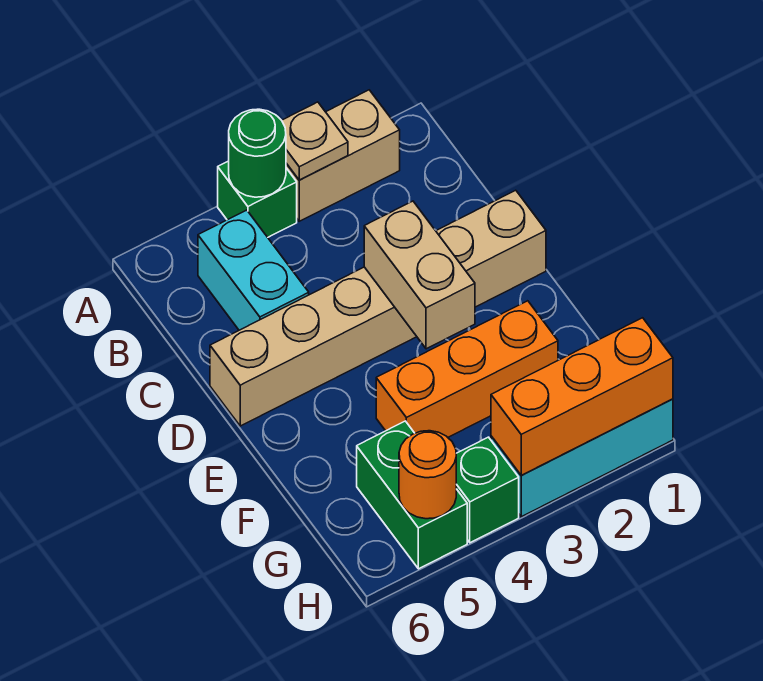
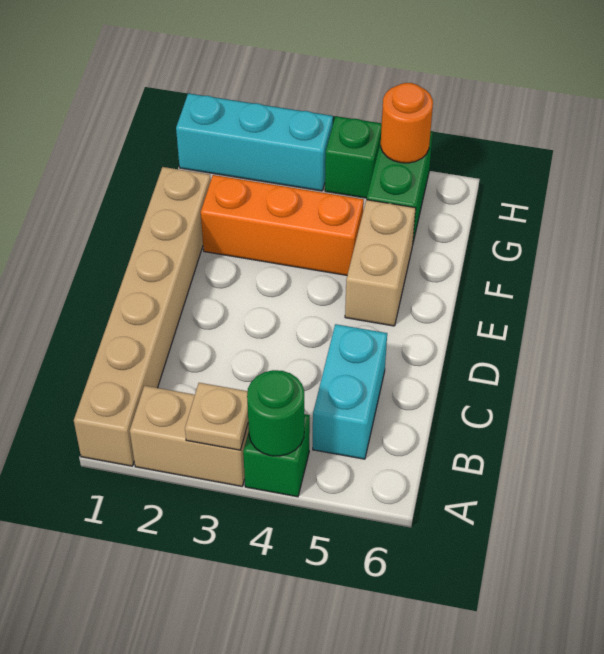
tan 1x6 brick [210,190,546,426] -> tan 1x6 brick turned to [74,167,211,466]
tan 1x2 brick [364,201,475,349] -> tan 1x2 brick moved to [345,200,416,326]
orange 1x3 brick [491,318,673,475] -> none

